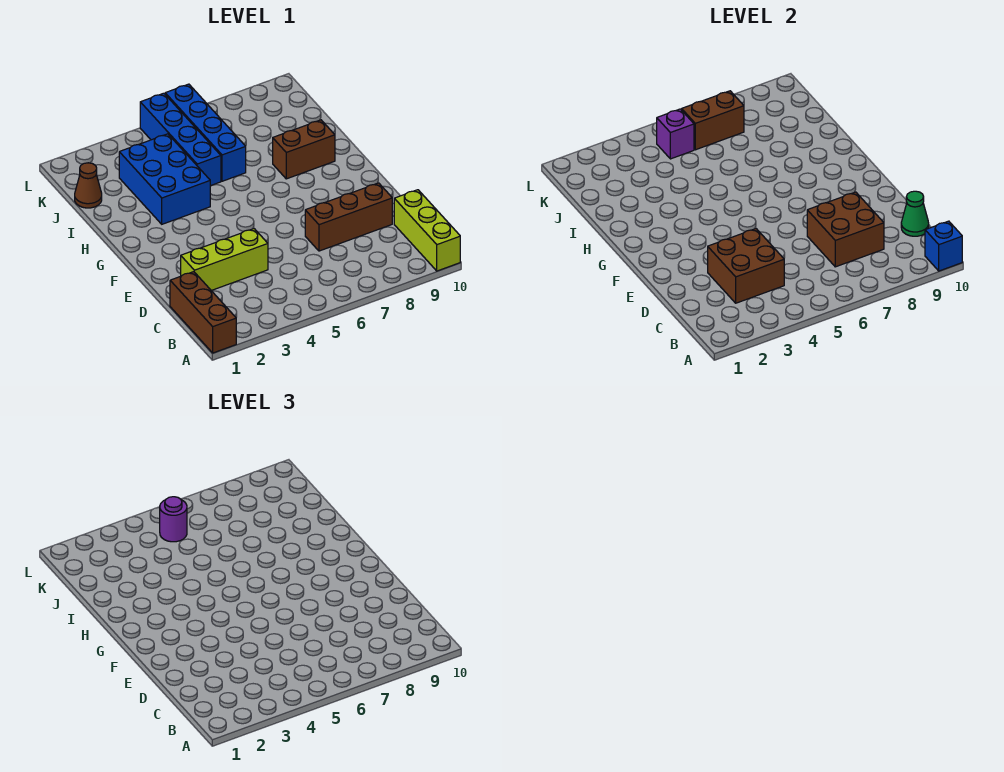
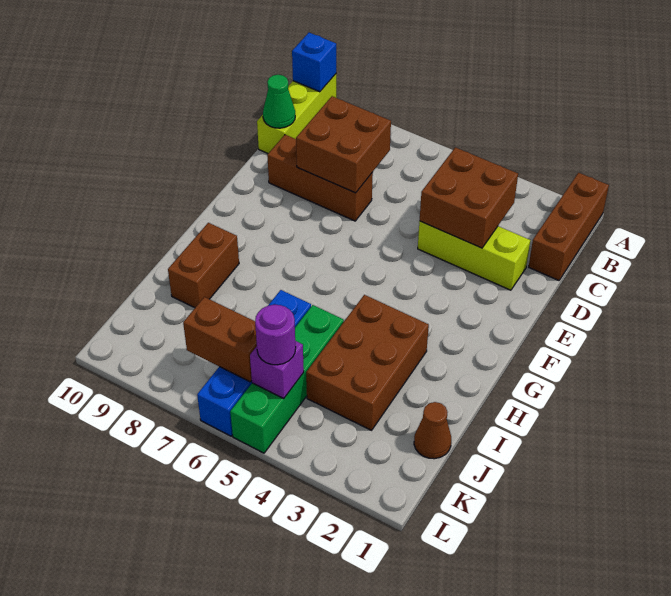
blue 2x3 brick [119,134,210,224] -> brown 2x3 brick [306,295,429,430]
brown 1x2 brick [273,120,335,179] -> brown 1x2 brick turned to [168,223,239,308]
blue 1x4 brick [140,93,221,186] -> green 1x4 brick [230,305,344,453]

